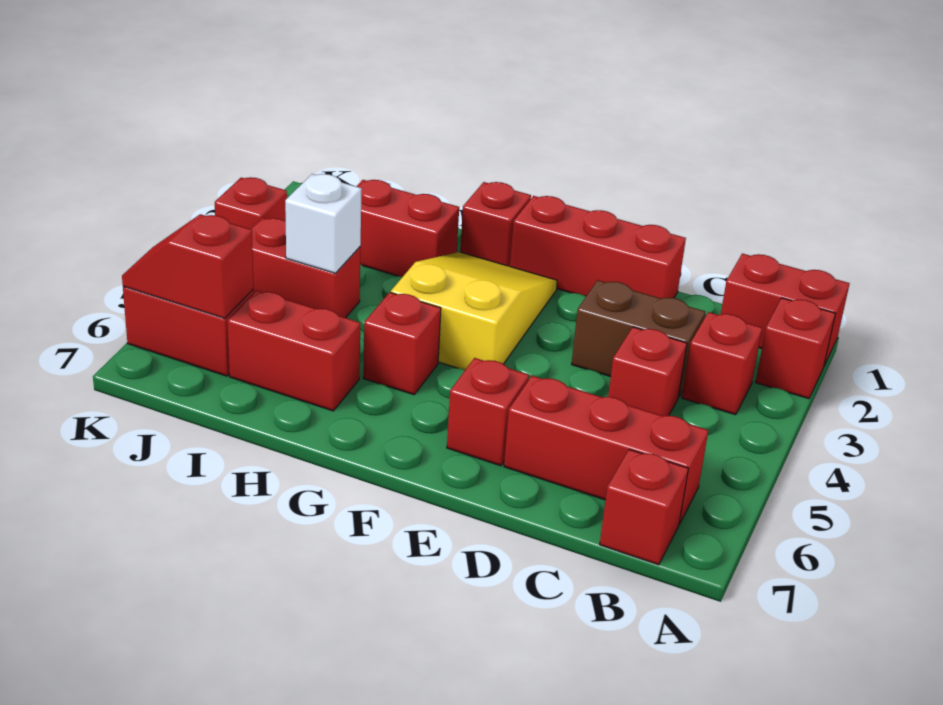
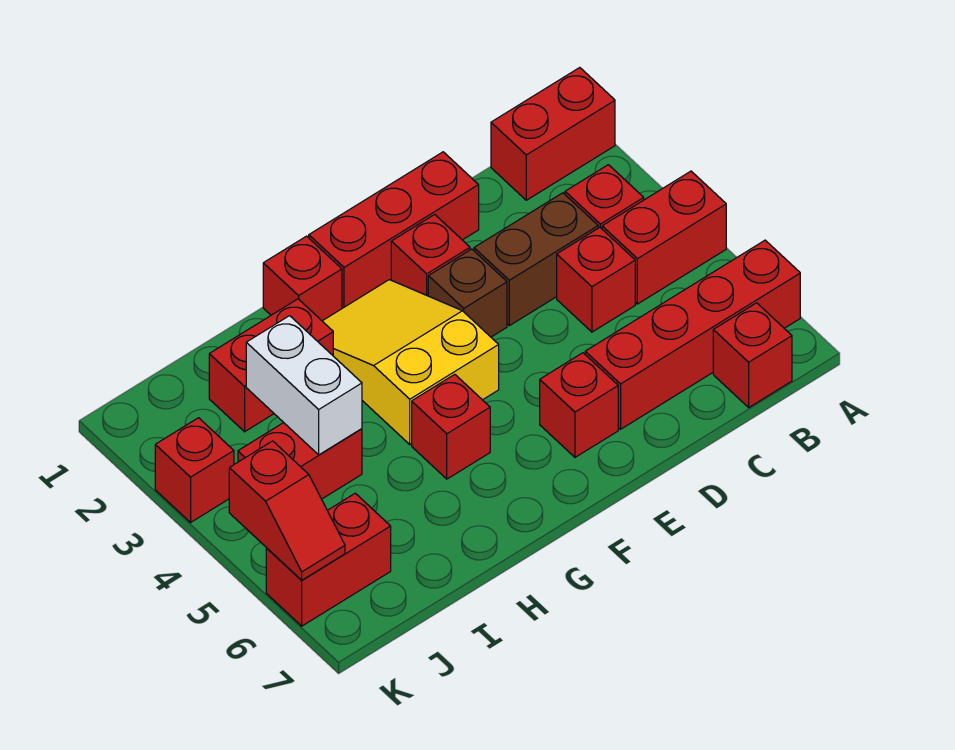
red 1x1 brick [755,298,836,399] -> red 1x1 brick moved to [391,215,470,296]
red 1x3 brick [504,376,708,524] -> red 1x4 brick [585,240,800,429]
none -> brown 1x1 brick [428,249,507,337]
red 1x2 brick [227,290,360,411] -> red 1x2 brick moved to [602,171,726,304]
white 1x1 brick [285,174,362,273] -> white 1x2 brick [246,316,362,455]
red 1x2 slope [122,214,254,319] -> red 1x2 slope turned to [229,441,345,580]

